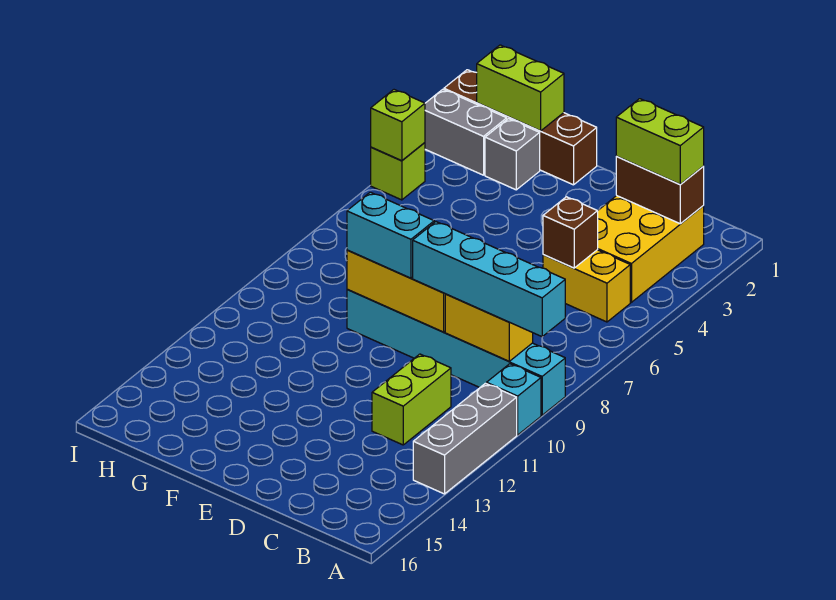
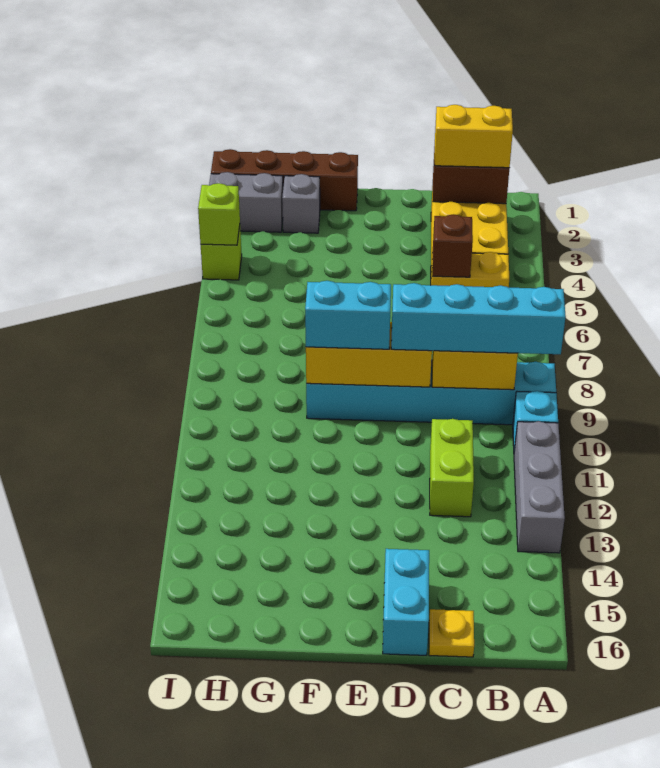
lime 1x2 brick [616,99,704,185] -> yellow 1x2 brick [435,105,513,168]
none -> yellow 1x1 plate [429,609,474,657]
none -> cyan 1x2 brick [383,549,429,655]
lime 1x2 brick [477,45,564,131] -> none

